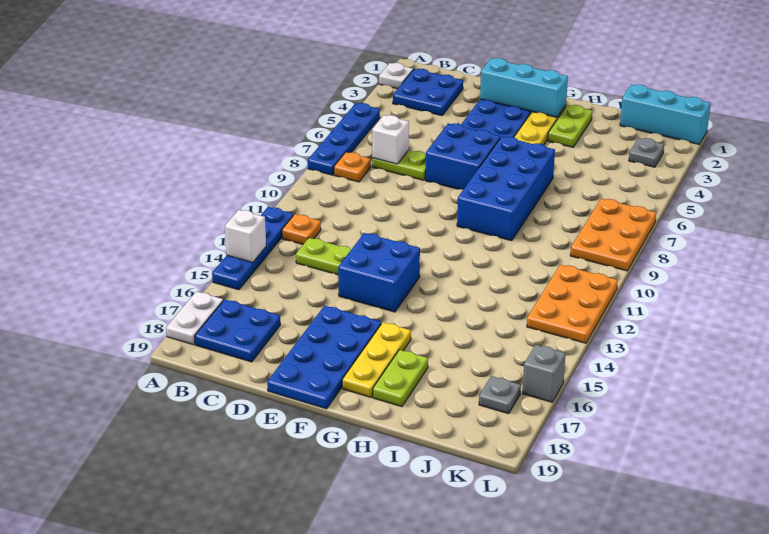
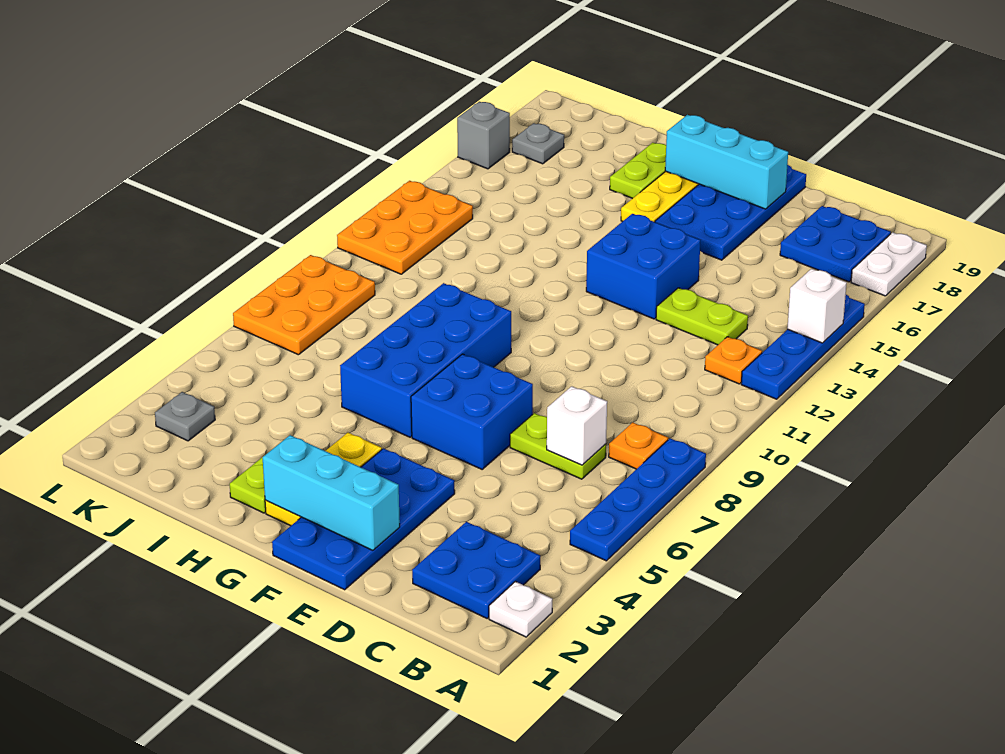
cyan 1x3 brick [620,84,711,144] -> cyan 1x3 brick moved to [665,115,788,209]

